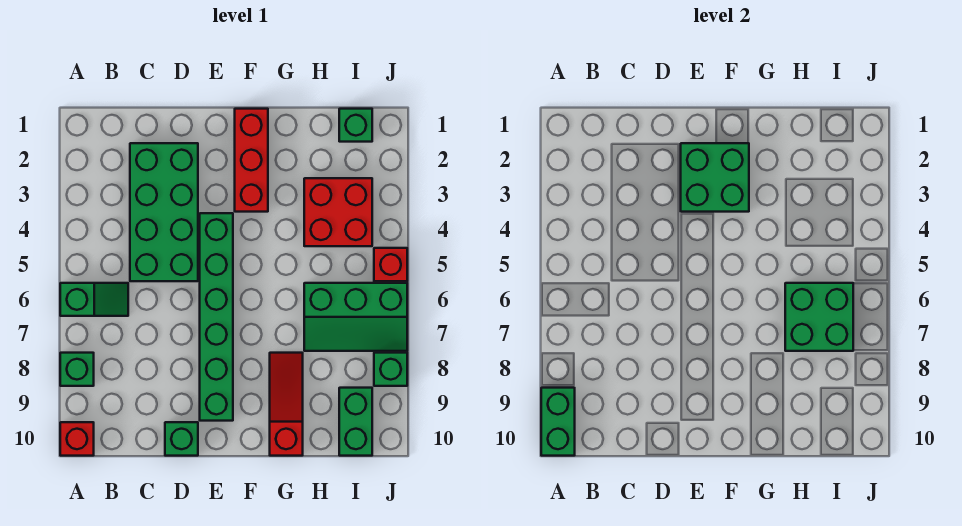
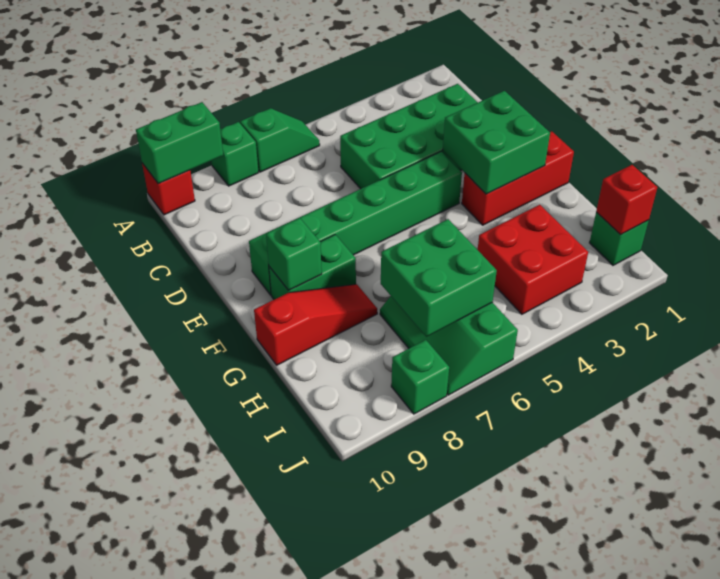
green 1x2 slope [60,283,128,316] -> green 1x2 slope turned to [240,108,320,172]
green 1x1 brick [165,422,198,456] -> green 1x1 brick moved to [266,218,322,290]
green 1x2 brick [339,388,372,456] -> green 1x2 brick moved to [269,235,356,300]
red 1x1 brick [374,248,407,281] -> red 1x1 brick moved to [596,165,657,235]

